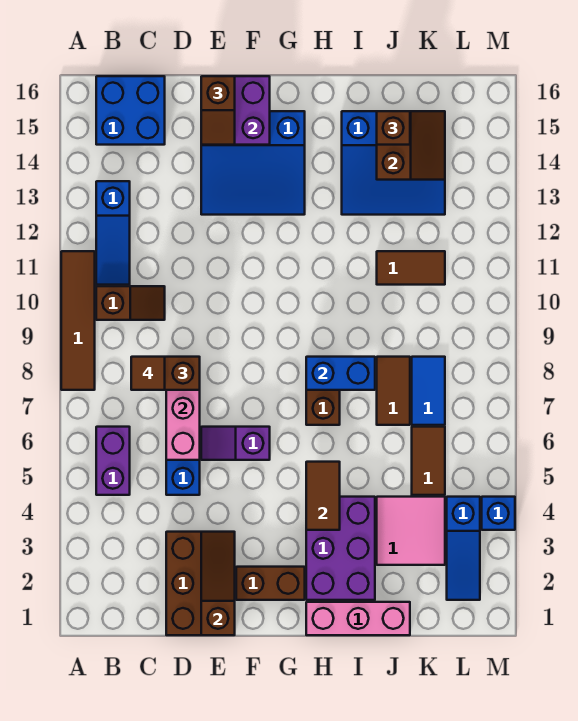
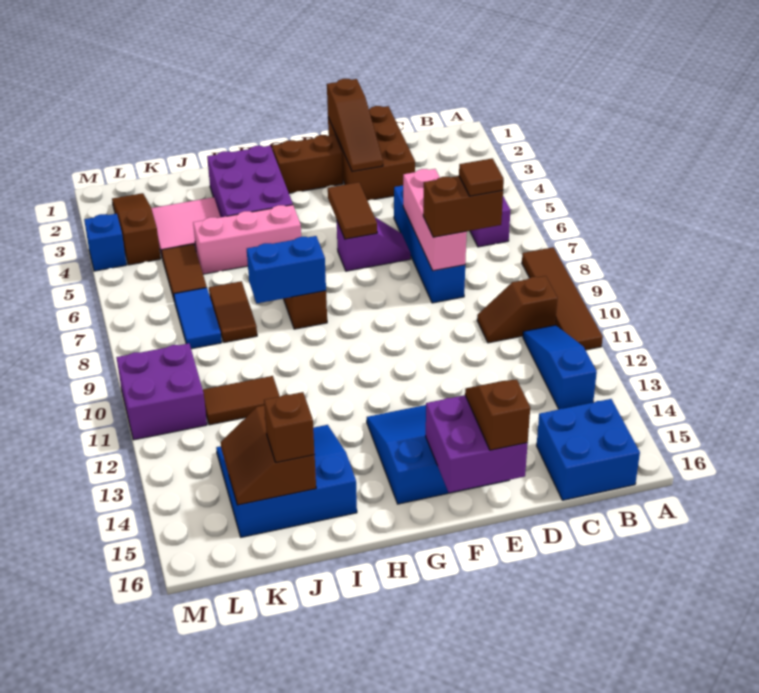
pink 1x3 brick [306,602,410,635] -> pink 1x3 brick moved to [193,205,301,274]
brown 1x2 tile [306,462,340,530] -> brown 1x2 tile moved to [328,182,377,239]
blue 1x3 slope [447,497,480,600] -> brown 1x3 slope [112,193,161,265]
none -> purple 2x2 brick [116,343,207,440]

